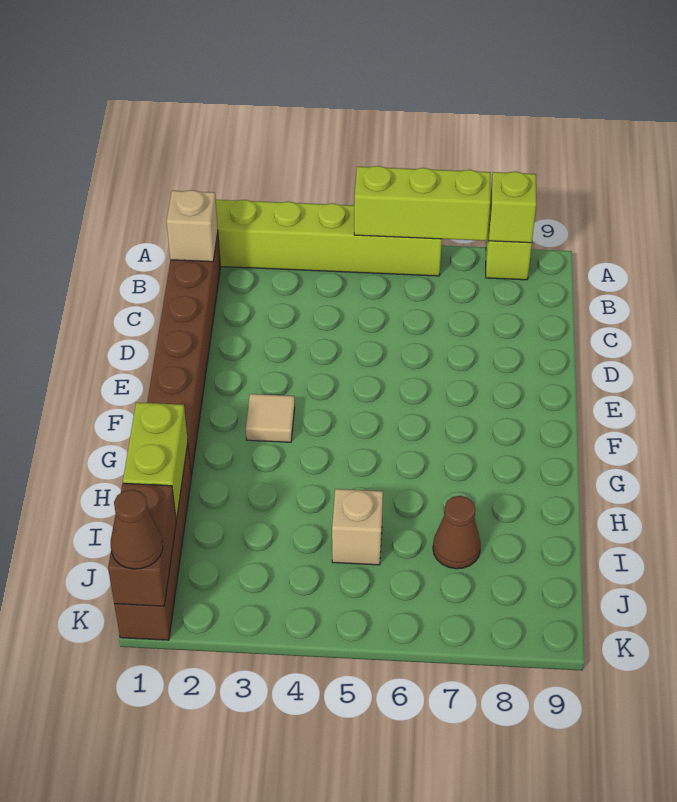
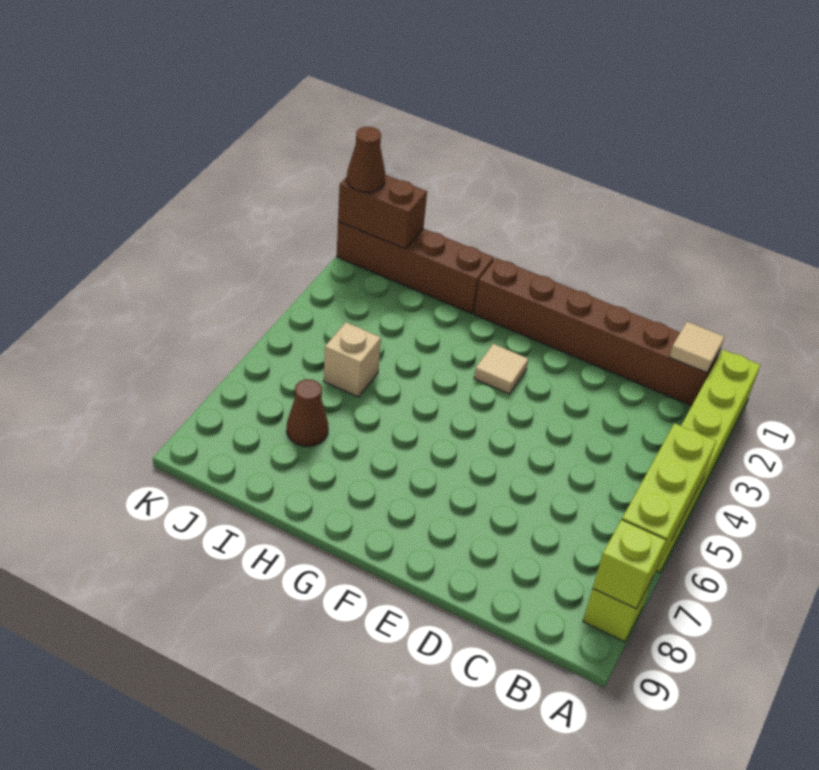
tan 1x1 brick [166,190,218,262] -> tan 1x1 tile [669,322,724,373]
lime 1x2 brick [123,402,188,520] -> none

